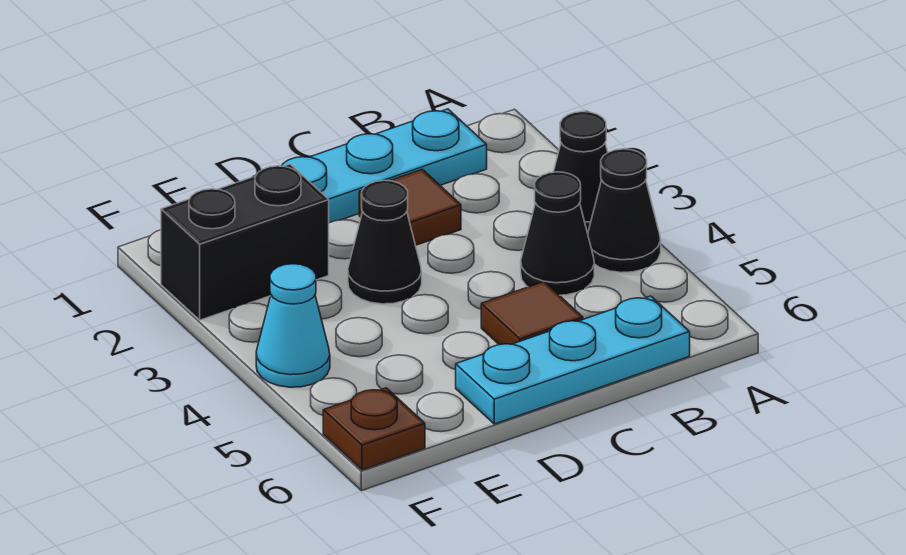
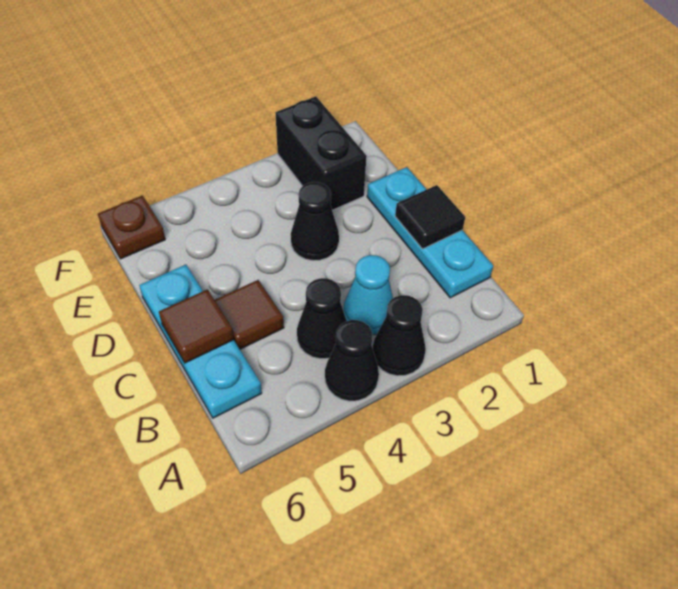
none -> black 1x1 tile [395,185,465,249]
brown 1x1 tile [359,169,461,245] -> brown 1x1 tile moved to [159,289,234,363]
cyan 1x1 cone [256,264,330,387] -> cyan 1x1 cone moved to [344,255,393,335]

